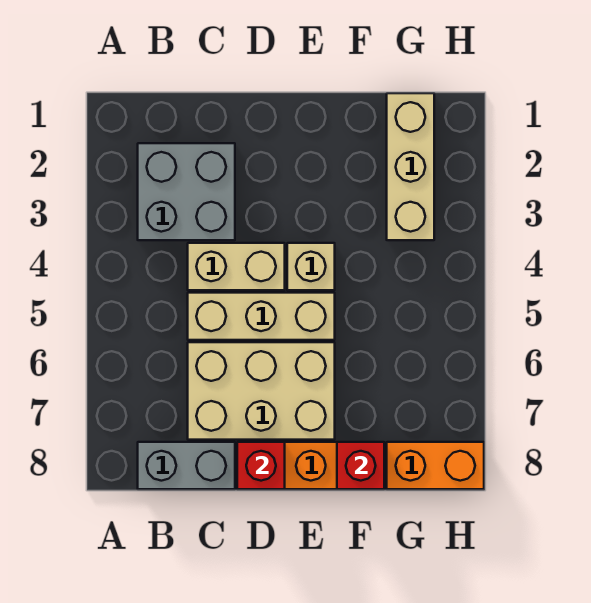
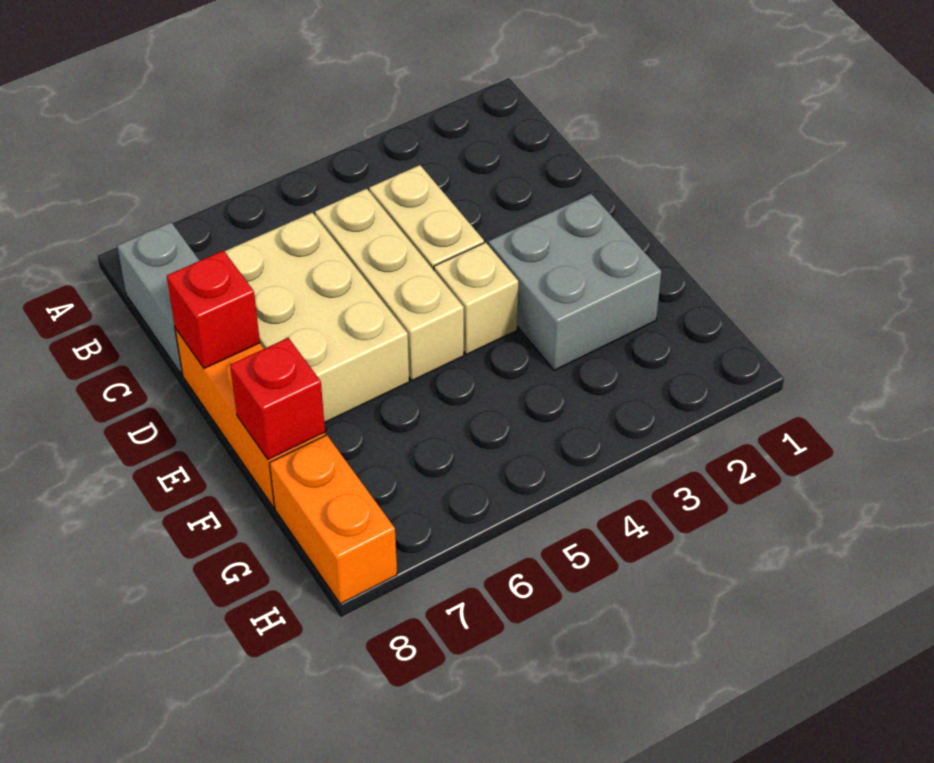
grey 2x2 brick [138,143,235,240] -> grey 2x2 brick moved to [488,194,661,370]
tan 1x3 brick [387,93,434,240] -> none

